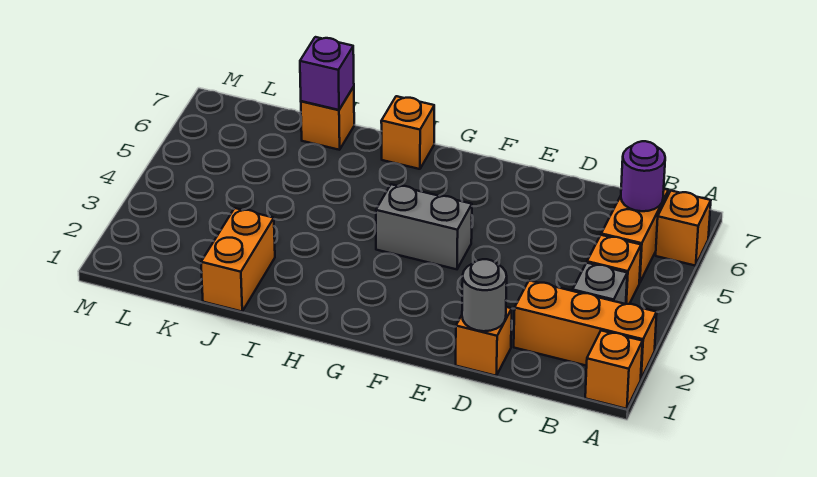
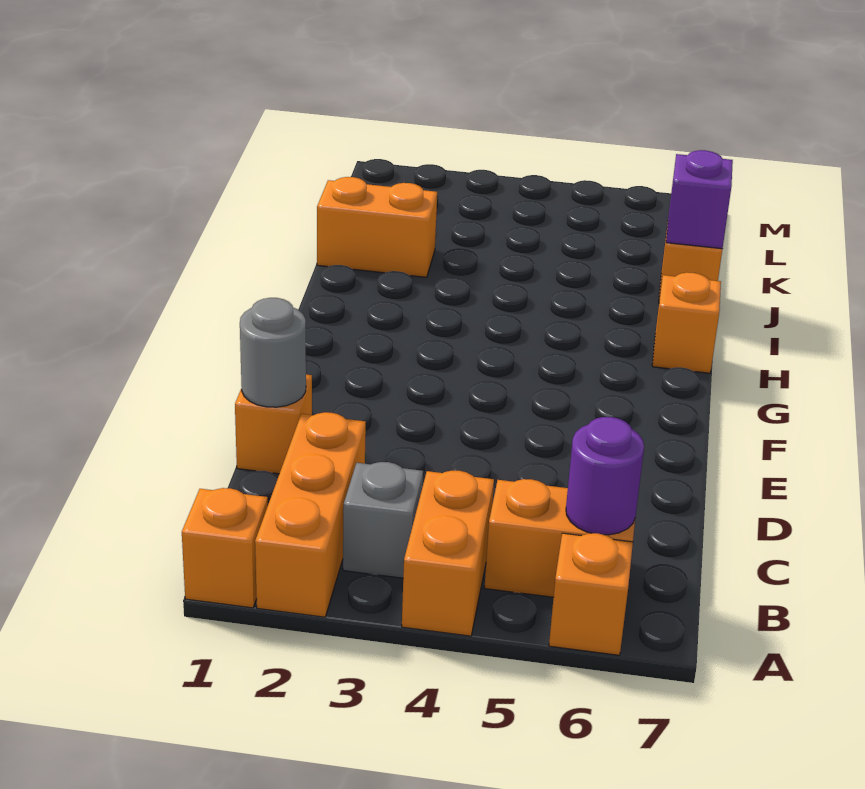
orange 1x1 brick [587,235,641,304] -> orange 1x2 brick [402,471,494,636]
grey 1x2 brick [376,184,472,269] -> none

